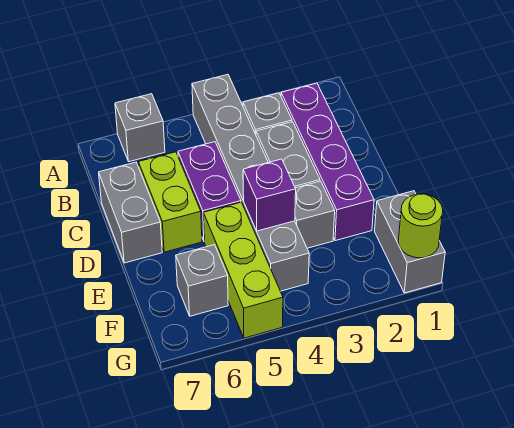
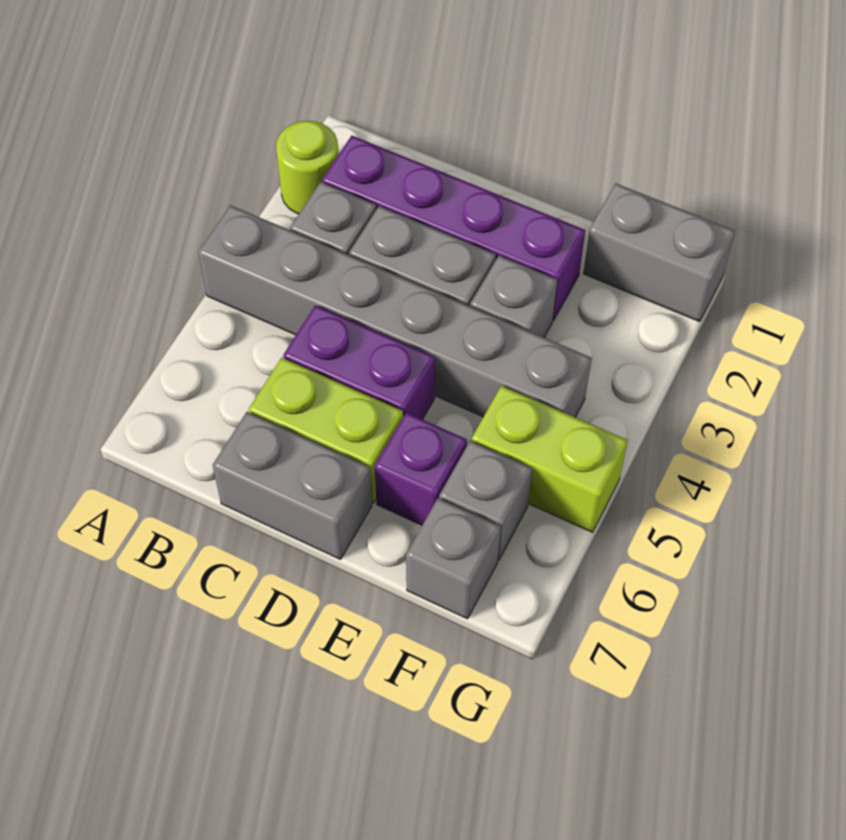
grey 1x1 brick [115,94,165,162] -> grey 1x1 brick moved to [406,498,501,619]
purple 1x1 brick [243,159,296,231] -> purple 1x1 brick moved to [375,413,467,525]
lime 1x3 brick [203,202,283,338] -> lime 1x2 brick [472,386,628,532]
lime 1x1 round brick [398,194,443,258] -> lime 1x1 round brick moved to [276,121,339,214]

